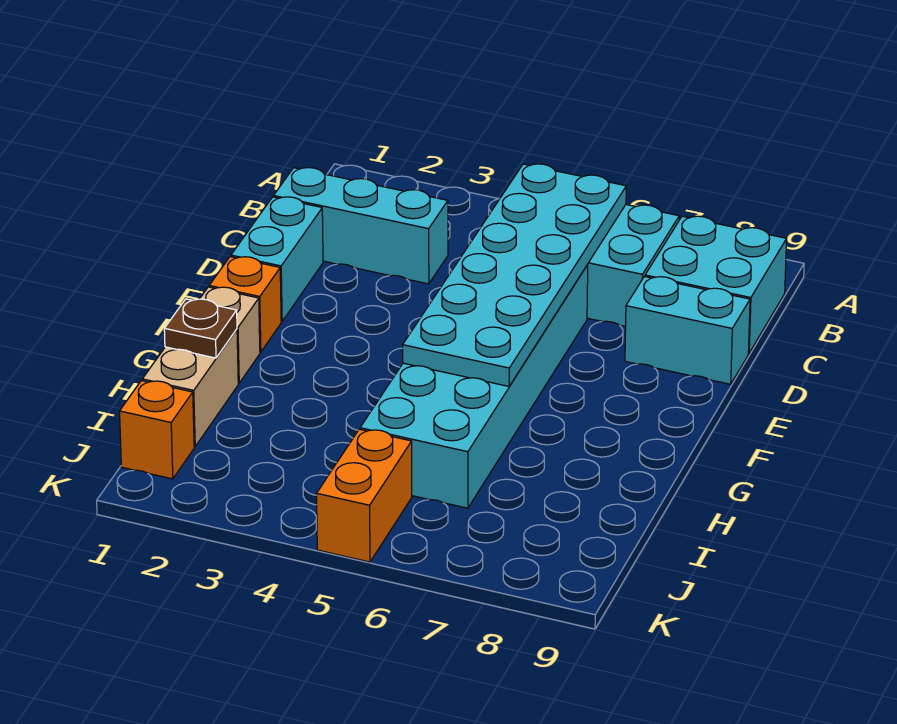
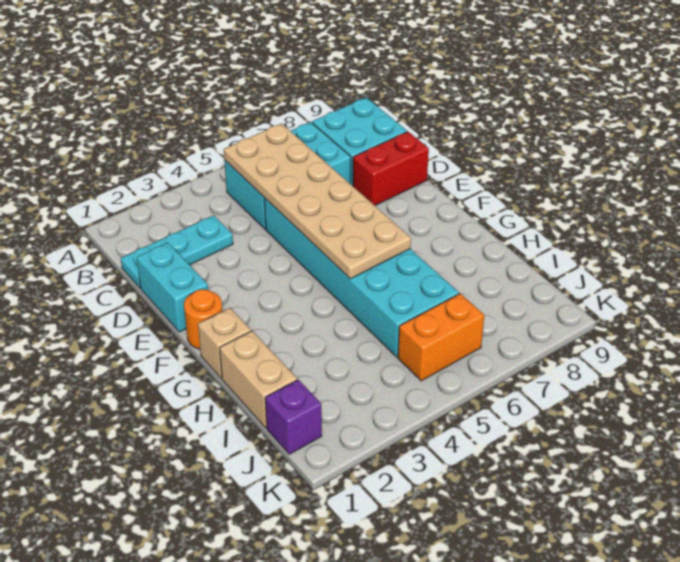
cyan 2x6 plate [403,164,626,386] -> tan 2x6 plate [224,123,411,279]
cyan 1x3 brick [274,168,448,284] -> cyan 1x3 plate [121,215,233,288]
cyan 1x2 brick [625,277,750,384] -> red 1x2 brick [353,132,429,205]
orange 1x1 brick [209,257,281,352] -> orange 1x1 round brick [184,289,222,349]
brown 1x1 plate [164,299,237,358] -> none
orange 1x1 brick [120,381,194,479] -> purple 1x1 brick [265,380,322,454]
orange 1x2 brick [317,429,412,562] -> orange 1x2 brick turned to [398,294,484,381]

